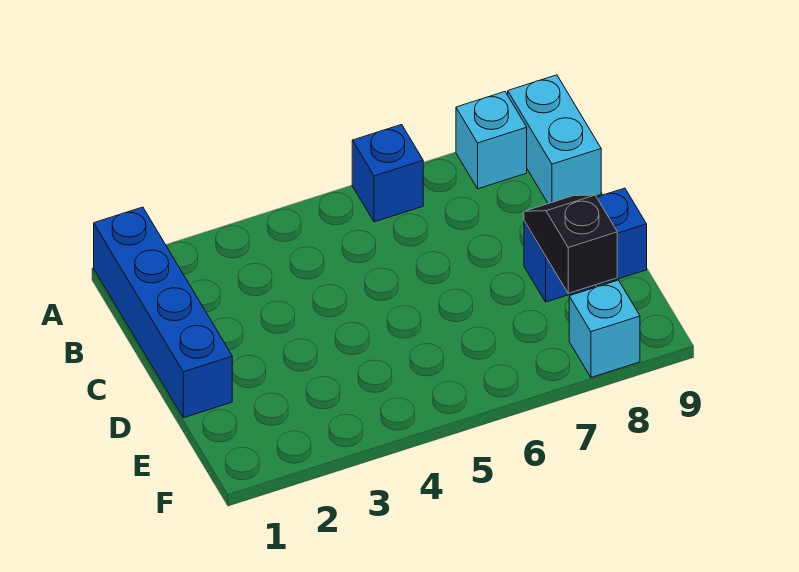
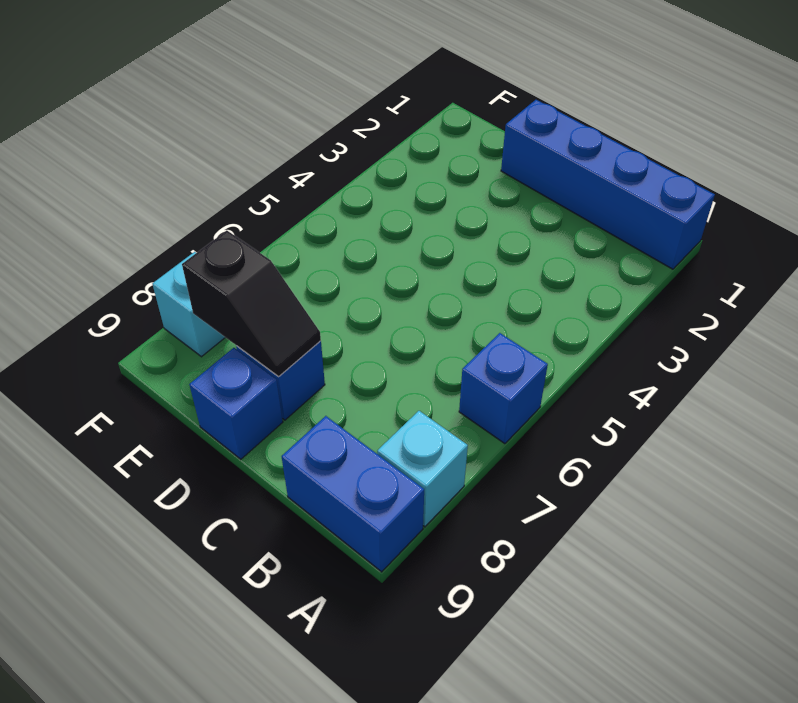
cyan 1x2 brick [508,75,601,204] -> blue 1x2 brick [282,416,424,572]

